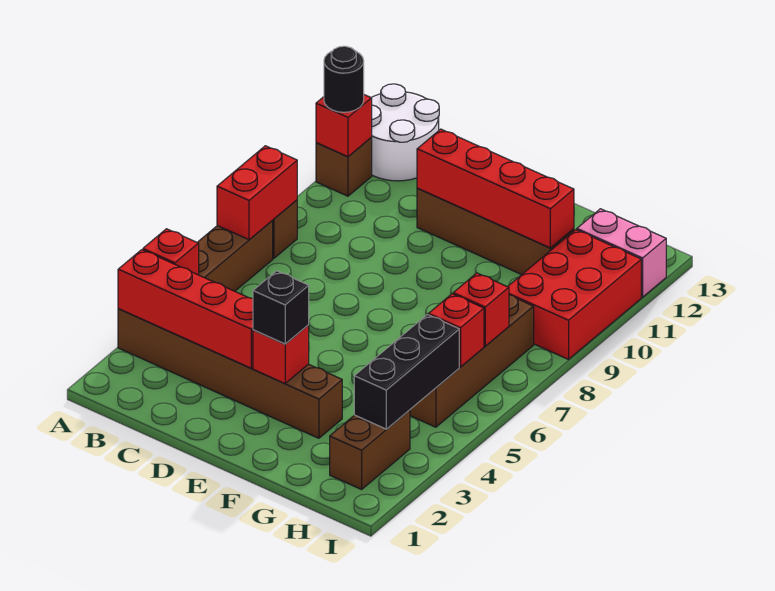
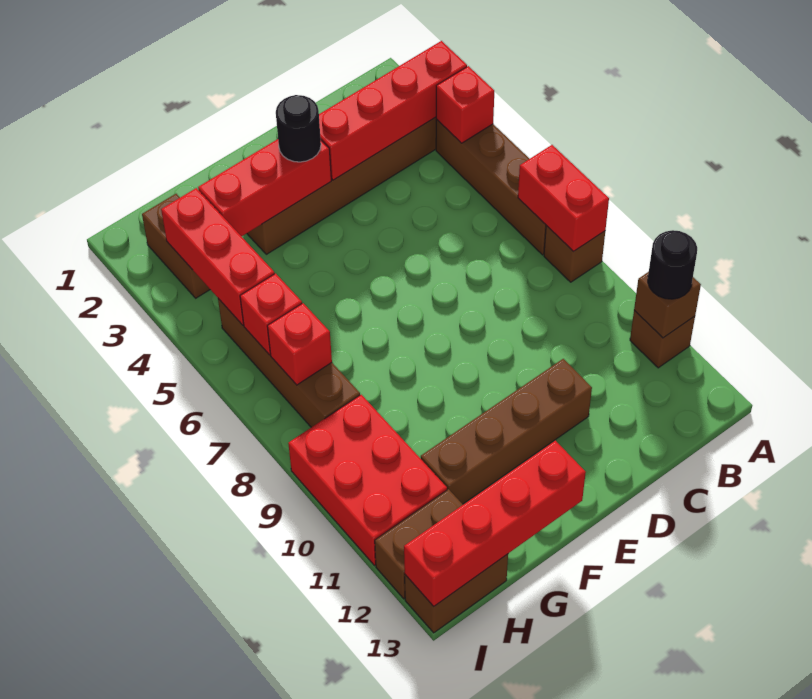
red 1x1 brick [316,95,372,157] -> brown 1x1 brick [634,272,701,338]
white 2x2 round brick [371,84,439,181] -> none
red 1x4 brick [417,129,574,248] -> red 1x4 brick moved to [404,440,586,606]
red 1x1 brick [253,325,309,384] -> red 1x3 brick [198,139,331,236]
black 1x1 brick [253,271,309,344] -> black 1x1 round brick [276,95,321,162]
black 1x3 brick [354,315,459,429] -> red 1x3 brick [161,188,275,325]
pink 1x2 brick [577,209,666,297] -> brown 1x2 brick [375,489,463,599]
none -> brown 1x2 brick [405,554,508,633]

